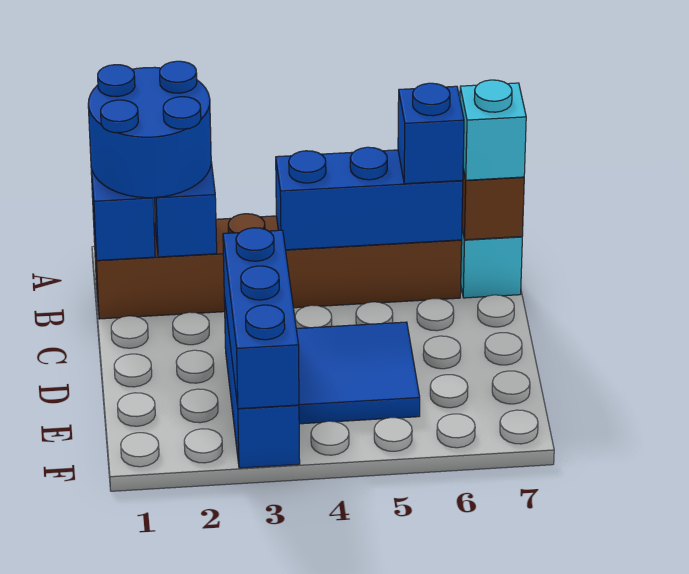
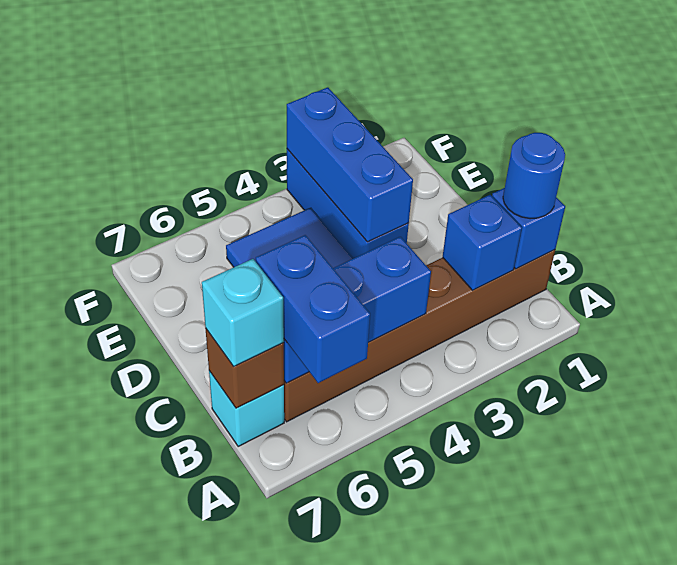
blue 2x2 round brick [88,61,211,198] -> blue 1x1 round brick [503,133,565,219]
blue 1x1 brick [398,83,464,184] -> blue 1x2 brick [256,235,370,383]

